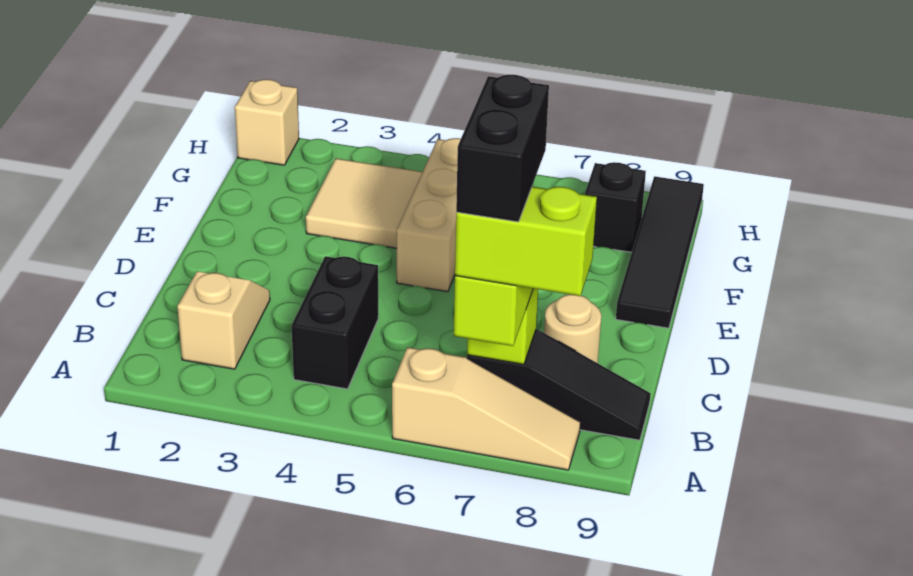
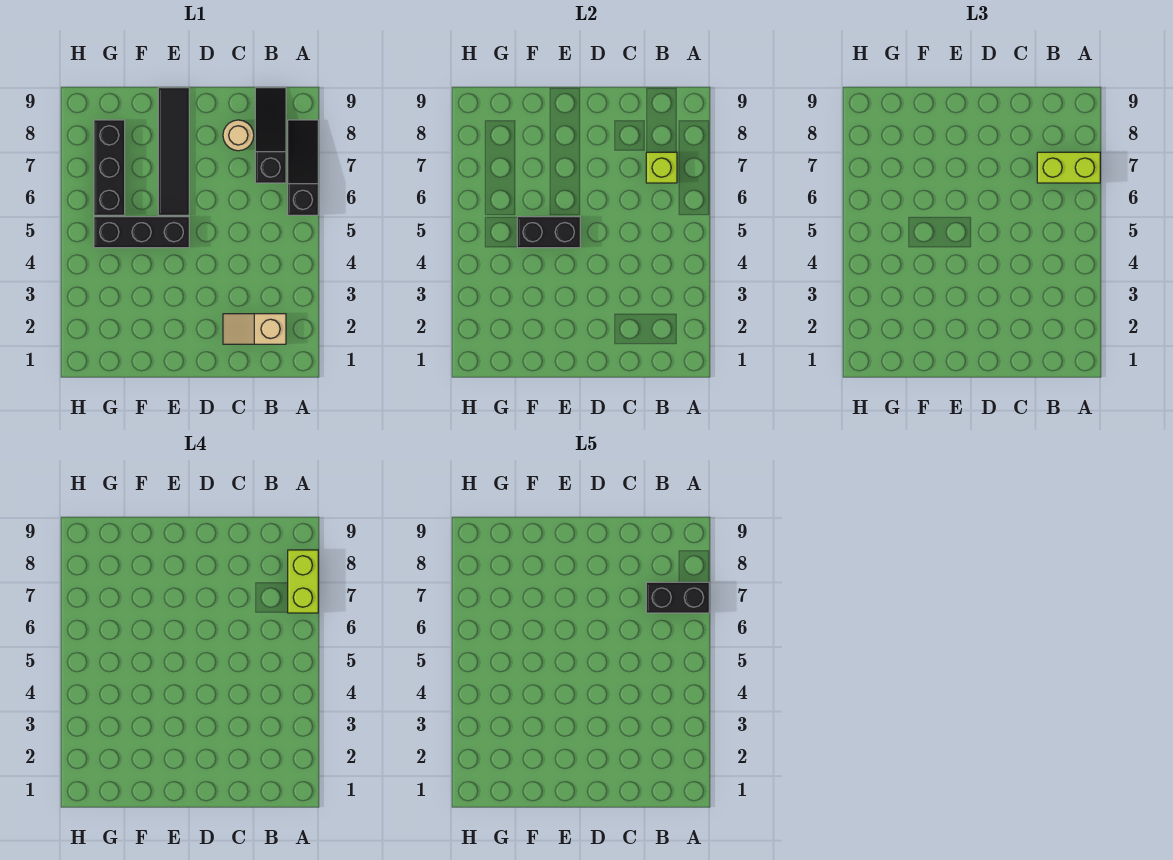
tan 1x3 slope [392,347,580,470] -> black 1x3 slope [288,120,318,215]
black 1x2 brick [291,256,378,389] -> black 1x2 brick moved to [517,217,580,248]
tan 1x3 brick [397,138,461,292] -> black 1x3 brick [94,217,189,248]
black 1x4 tile [616,176,704,328] -> black 1x4 tile turned to [158,88,189,215]
tan 2x2 tile [306,158,422,248] -> none
black 1x1 brick [585,162,646,252] -> black 1x3 brick [94,120,125,215]
tan 1x1 brick [235,79,299,165] -> none

